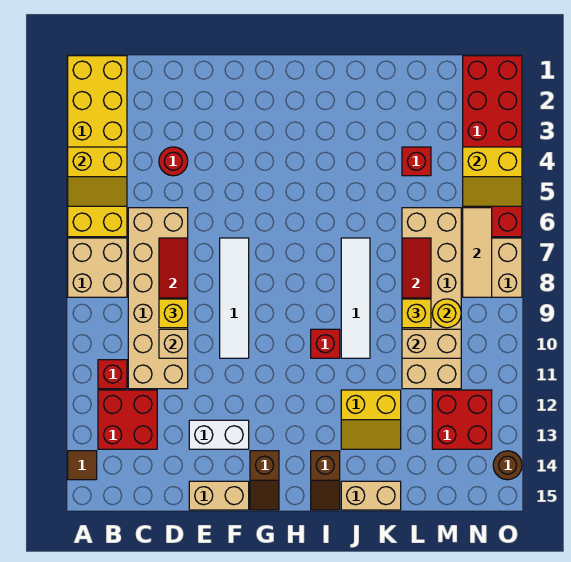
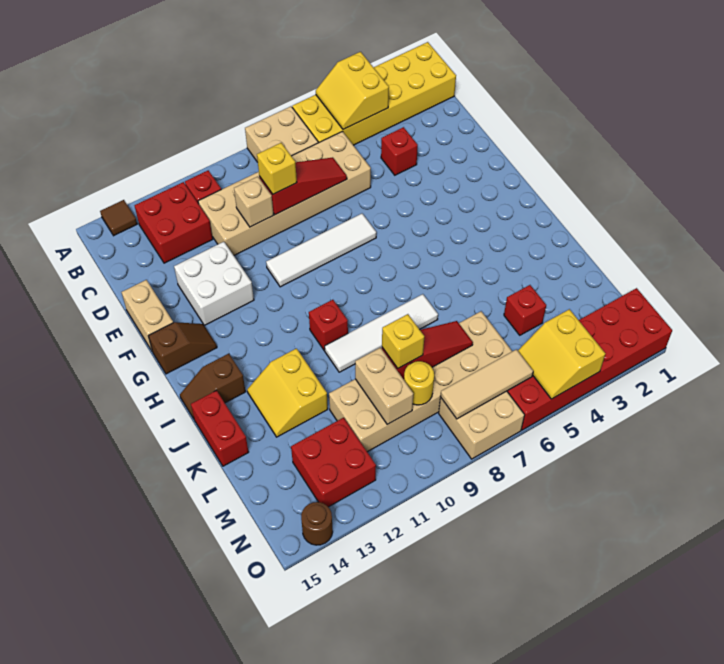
red 1x1 round brick [159,147,188,176] -> red 1x1 brick [381,127,418,175]
white 1x2 brick [189,420,249,449] -> white 2x2 brick [174,242,254,325]
brown 1x2 slope [250,451,279,510] -> brown 1x2 slope turned to [149,322,217,374]
tan 1x2 brick [341,481,401,510] -> red 1x2 brick [191,391,248,466]

